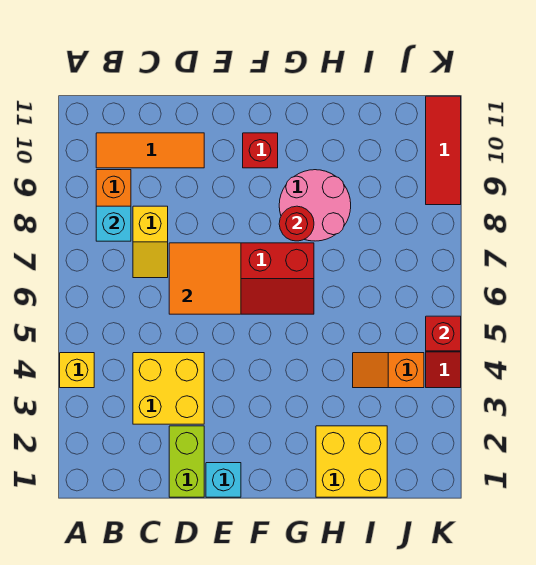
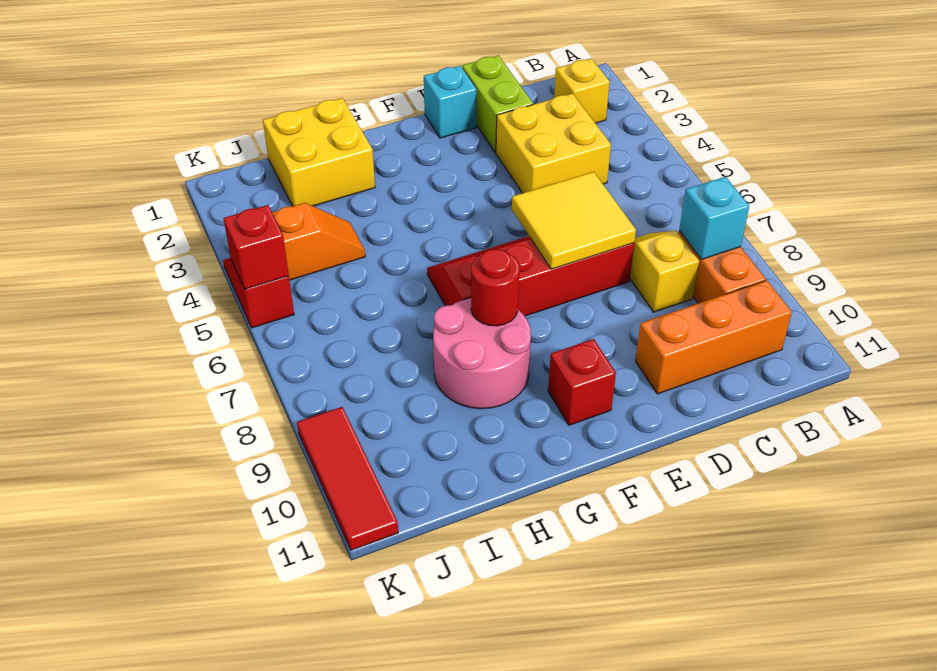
yellow 1x1 brick [60,353,94,388] -> yellow 1x1 brick moved to [554,58,610,123]
orange 1x3 tile [96,133,204,168] -> orange 1x3 brick [635,280,792,394]
orange 2x2 tile [169,243,241,314] -> yellow 2x2 tile [512,172,636,269]

